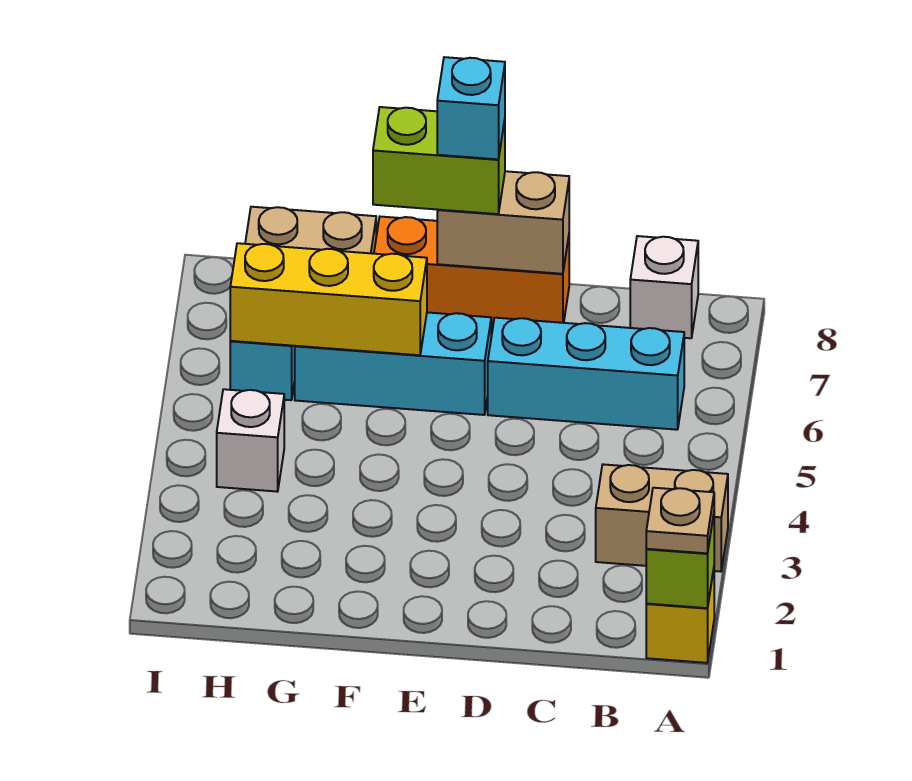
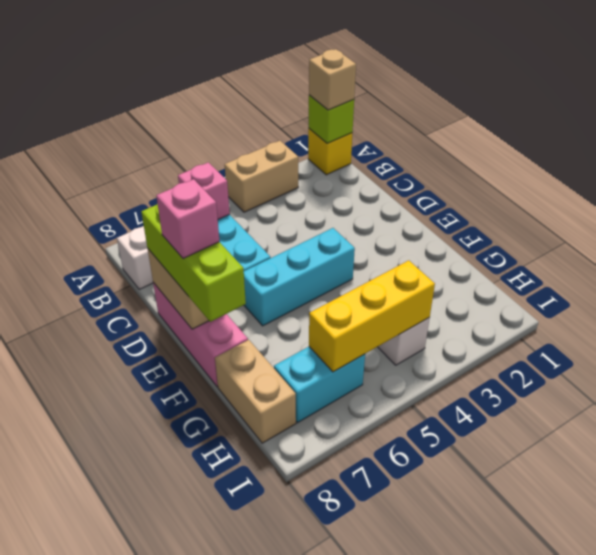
tan 1x1 plate [646,488,714,553] -> tan 1x1 brick [309,49,356,110]
tan 1x2 brick [596,464,728,572] -> tan 1x2 brick turned to [225,141,298,212]
none -> pink 1x1 brick [178,162,230,219]
orange 1x3 brick [374,217,569,323] -> pink 1x3 brick [153,282,248,387]
cyan 1x3 brick [295,312,491,415] -> cyan 1x3 brick turned to [244,228,355,326]
lime 1x2 brick [373,107,505,214] -> lime 1x3 brick [141,204,246,322]
cyan 1x1 brick [437,57,505,159] -> pink 1x1 brick [156,179,220,259]
yellow 1x3 brick [230,243,427,355] -> yellow 1x3 brick turned to [309,260,435,372]

